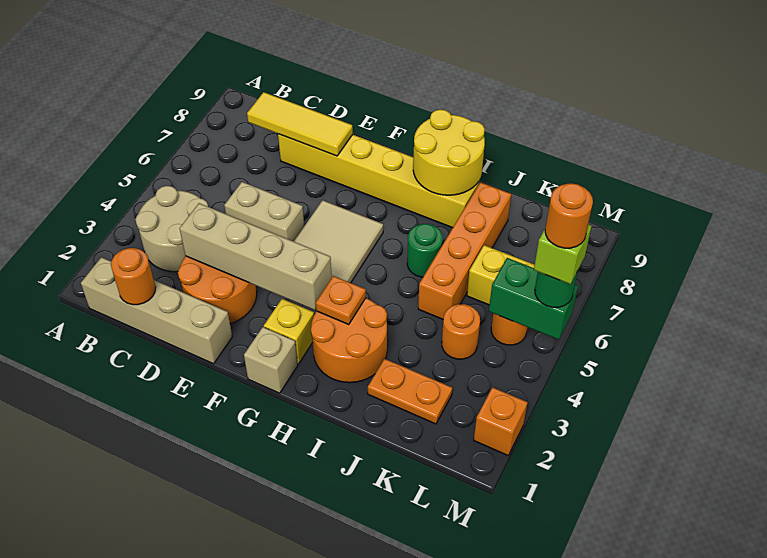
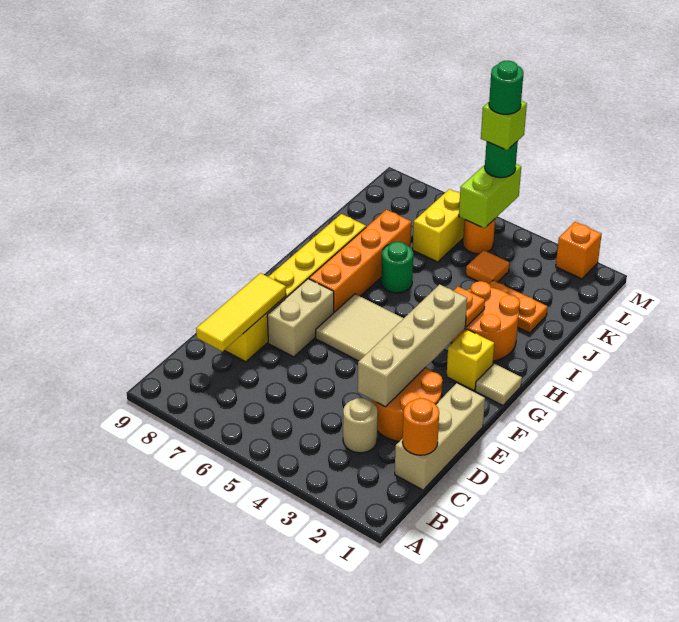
tan 1x4 brick [81,257,232,364] -> tan 1x3 brick [395,383,485,490]
tan 2x2 round brick [135,186,208,272] -> tan 1x1 round brick [343,398,378,453]
tan 1x2 brick [224,182,304,242] -> tan 1x2 brick moved to [267,279,334,357]
tan 1x1 brick [244,327,298,393] -> tan 1x1 tile [475,364,522,405]
yellow 2x2 round brick [413,110,485,195] -> none
orange 1x2 plate [368,359,452,424] -> orange 1x2 plate turned to [489,280,548,333]
orange 1x4 brick [418,182,511,319] -> orange 1x4 brick turned to [309,210,411,312]
orange 1x1 round brick [442,304,480,359] -> orange 1x1 tile [466,250,509,284]
green 1x2 brick [489,258,578,340] -> lime 1x2 brick [459,164,521,228]
orange 1x1 round brick [545,183,593,248] -> green 1x1 round brick [489,60,524,114]

